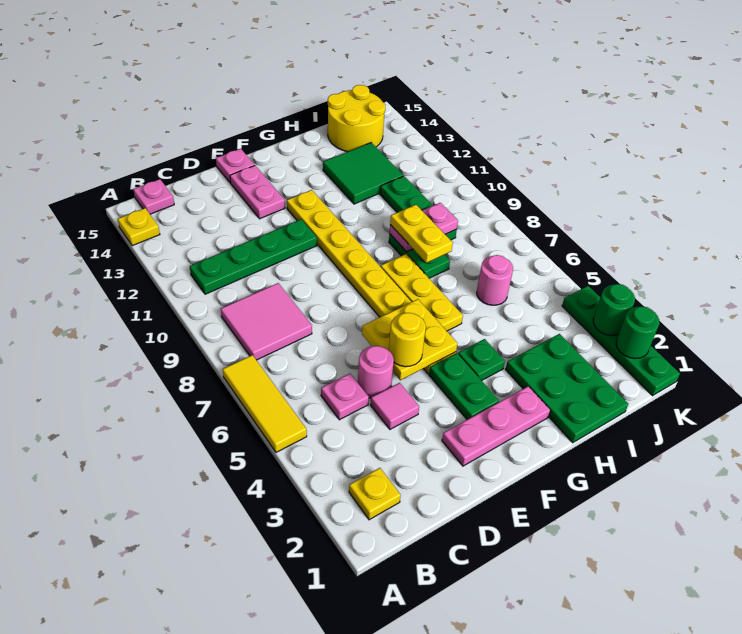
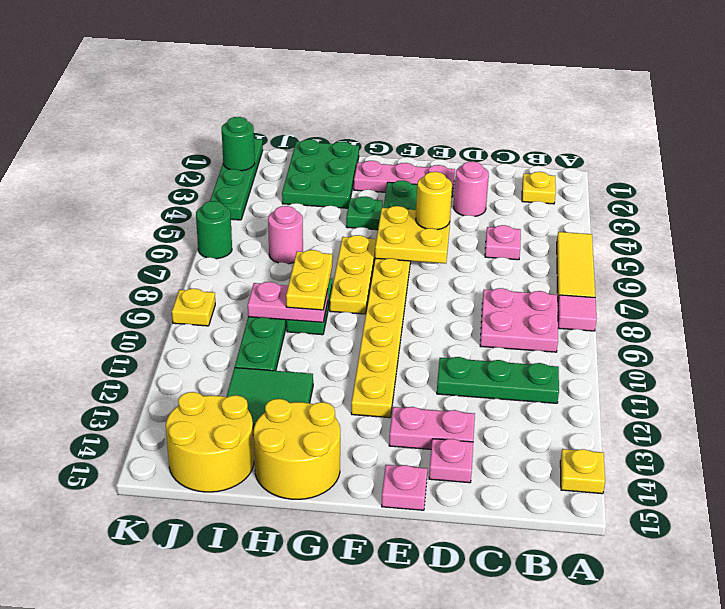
pink 2x2 tile [221,283,312,360] -> pink 2x2 plate [480,288,558,352]
green 1x4 plate [190,219,317,294] -> green 1x3 plate [437,357,559,403]
pink 1x1 plate [133,179,174,214] -> pink 1x1 plate moved to [429,439,473,483]
pink 1x1 tile [371,383,419,429] -> pink 1x1 tile moved to [558,295,597,331]
pink 1x1 round brick [358,346,394,398] -> pink 1x1 round brick moved to [454,162,489,216]
pink 1x2 plate [230,166,285,219] -> pink 1x2 plate turned to [389,407,475,449]
none -> yellow 2x2 round brick [254,399,340,499]
green 1x1 round brick [593,284,635,336] -> green 1x1 round brick moved to [196,201,232,259]
none -> yellow 1x1 plate [172,289,215,326]

